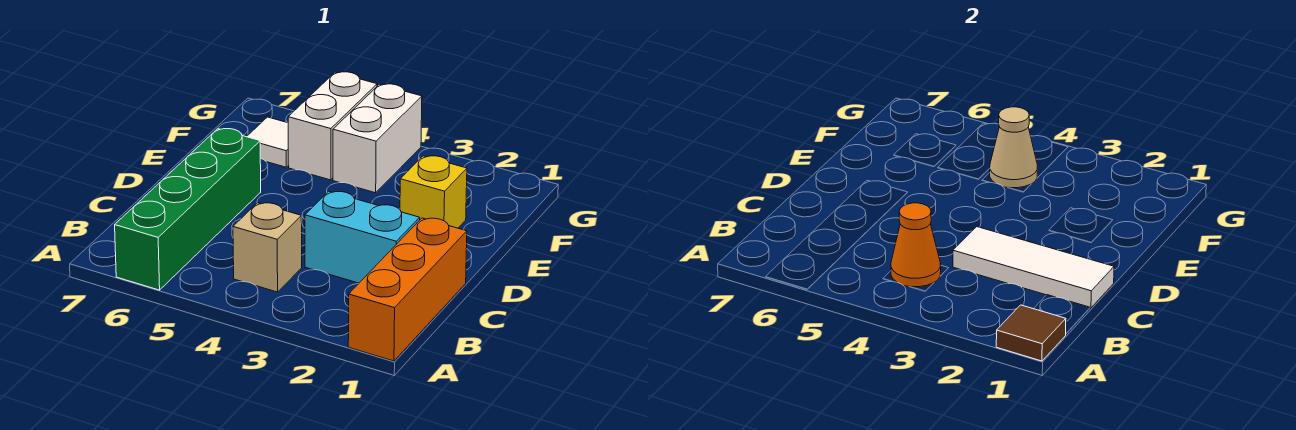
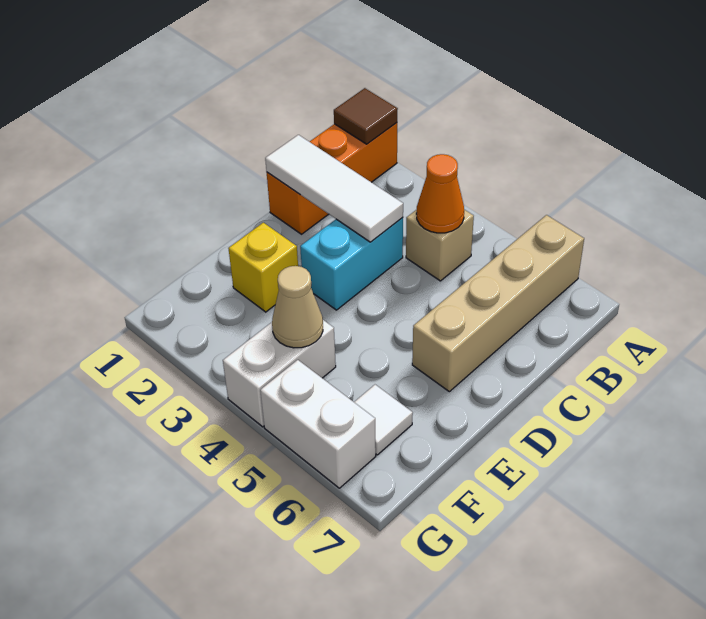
green 1x4 brick [115,129,261,290] -> tan 1x4 brick [412,215,584,392]
cyan 1x2 brick [305,191,420,283] -> cyan 1x2 brick turned to [300,217,403,310]
white 1x2 brick [288,72,377,180] -> white 1x2 brick turned to [260,360,376,488]

